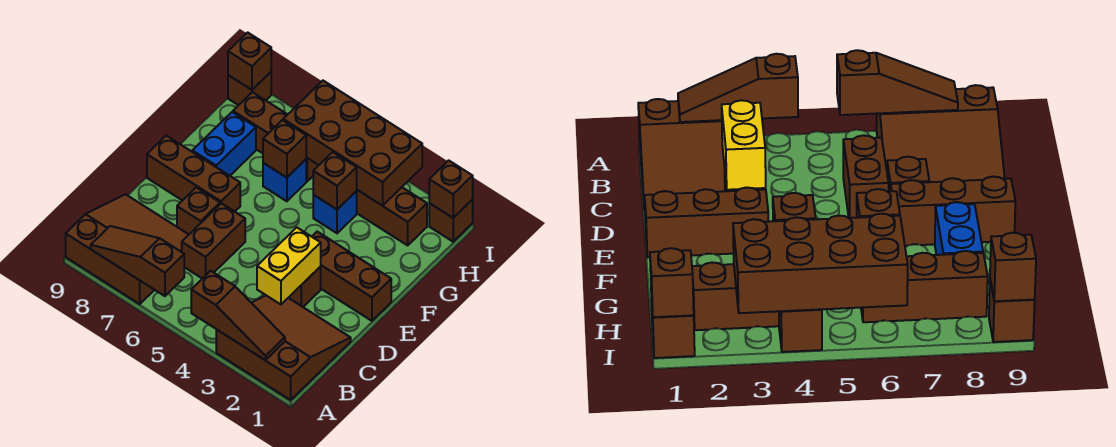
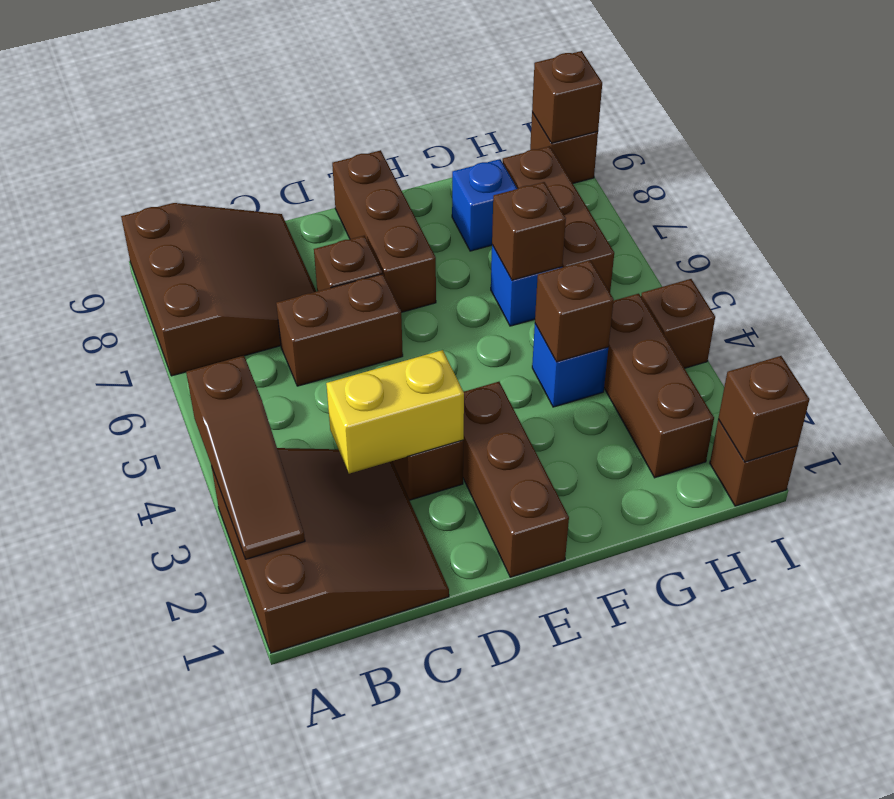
brown 1x3 slope [91,226,184,296] -> none
blue 1x2 brick [192,112,256,176] -> blue 1x1 brick [452,159,517,251]
brown 2x4 brick [283,81,422,206] -> none

